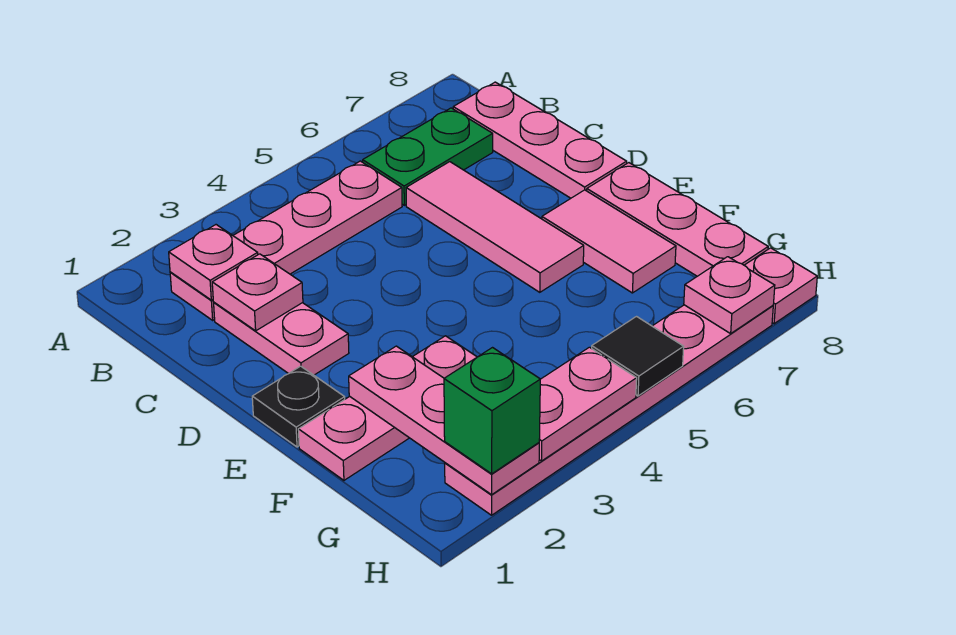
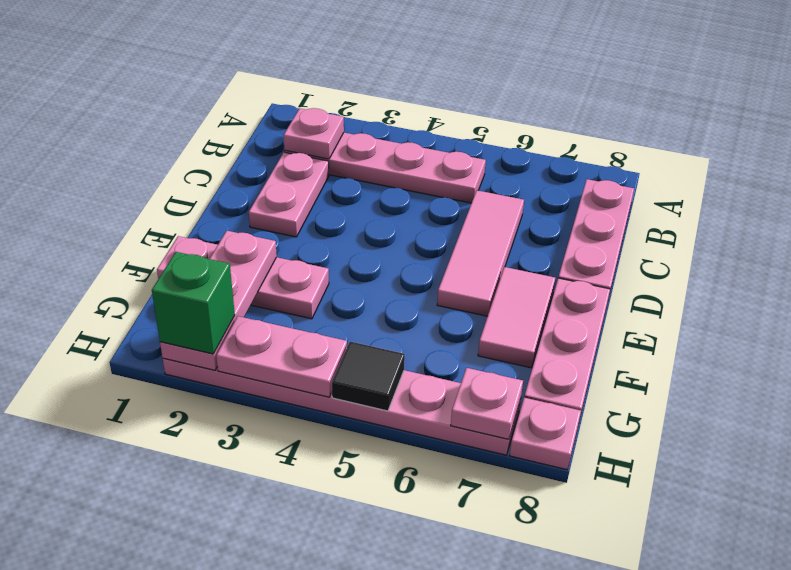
green 1x2 plate [363,108,493,205] -> none
pink 1x1 plate [212,254,303,331] -> none
black 1x1 plate [252,366,345,447] -> none

